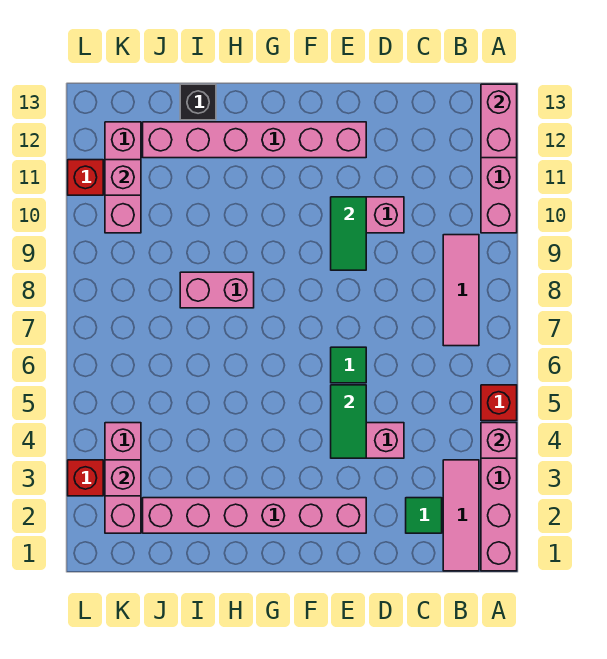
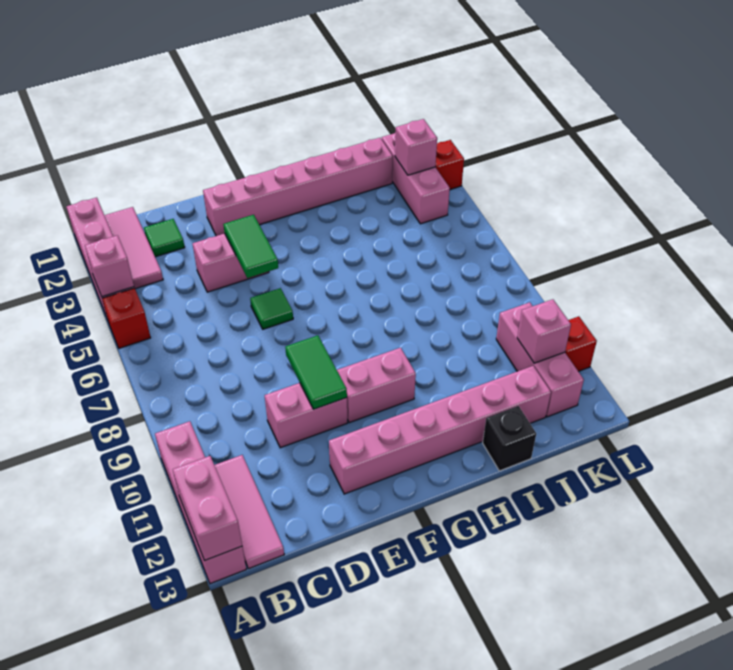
pink 1x3 tile [443,235,479,346] -> pink 1x3 tile moved to [215,455,284,569]
pink 1x2 brick [180,272,254,308] -> pink 1x2 brick moved to [337,348,416,423]

